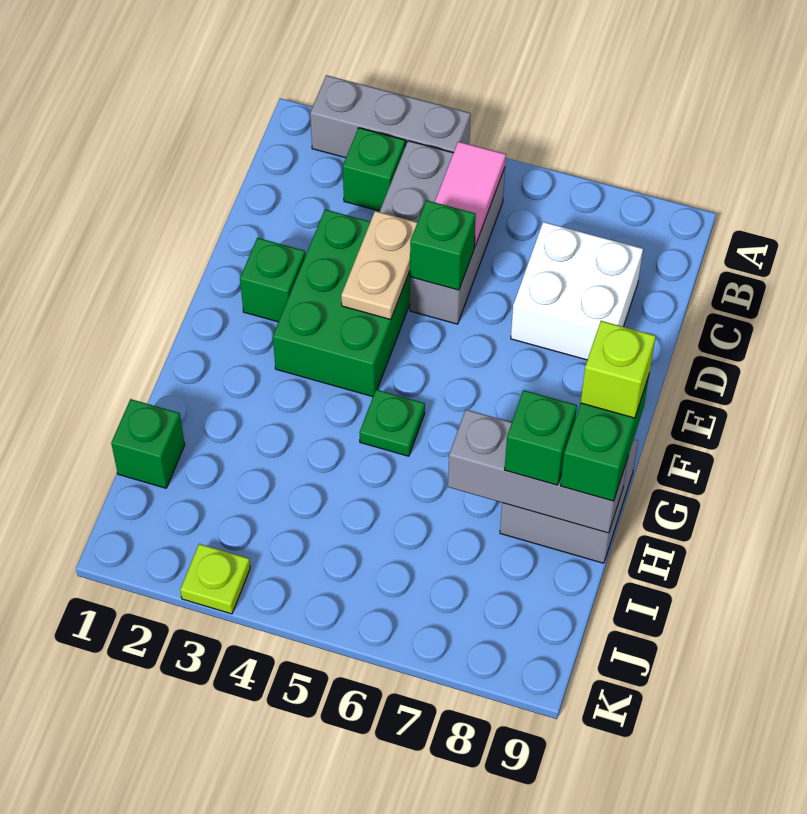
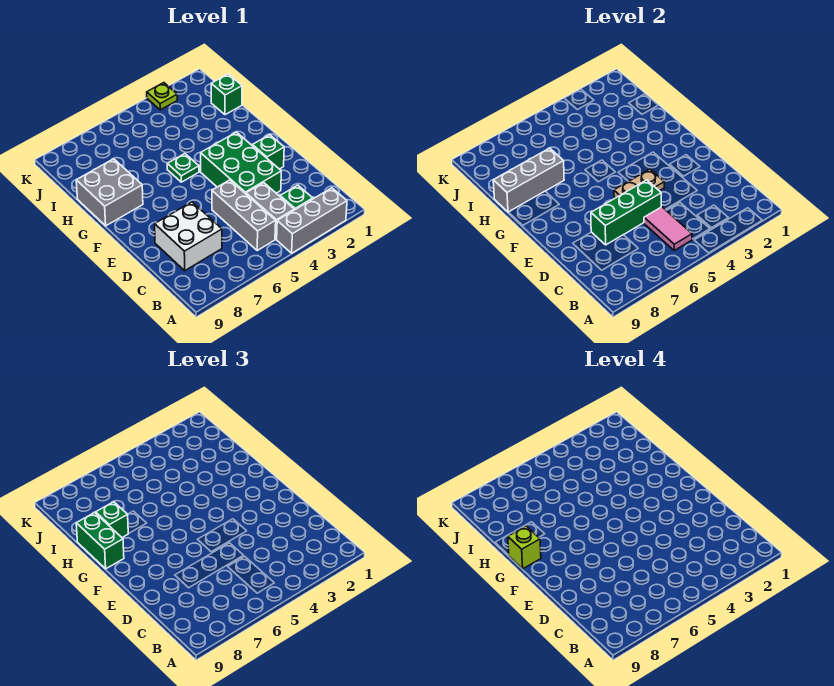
tan 1x2 plate [341,211,417,320] -> tan 1x2 plate turned to [614,169,664,198]
green 1x1 brick [410,200,476,290] -> green 1x3 brick [591,180,661,245]

